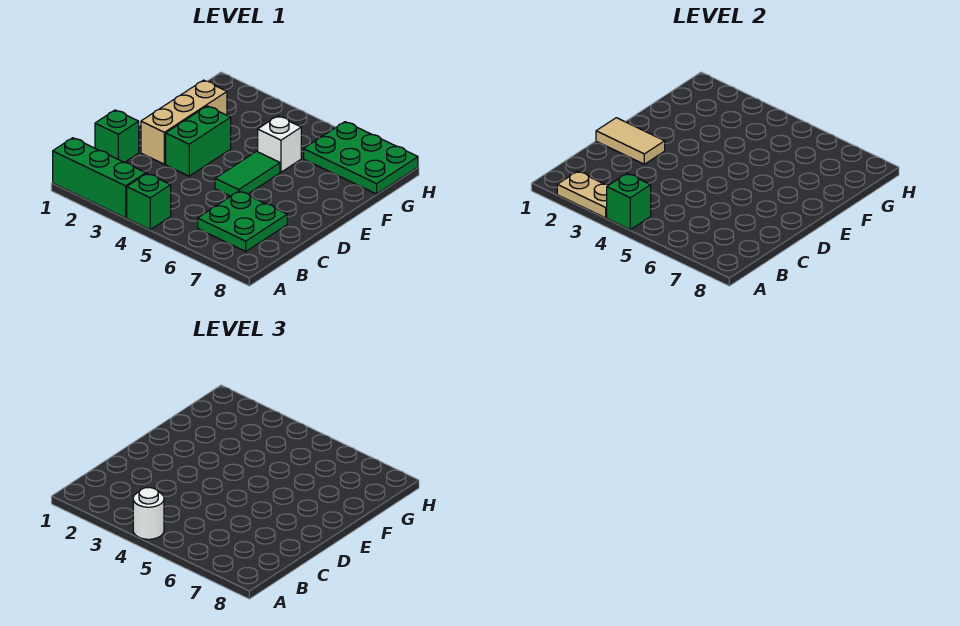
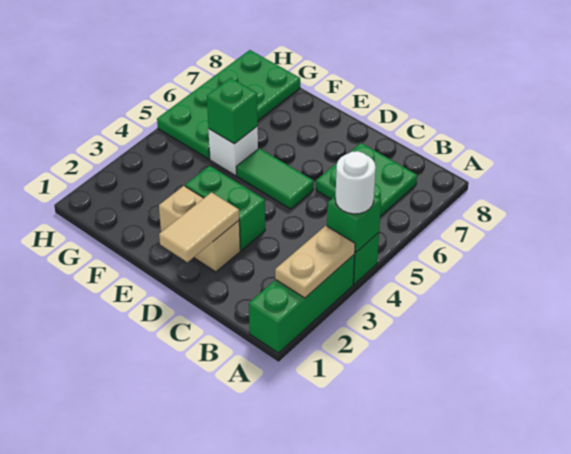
green 1x1 brick [95,110,139,163] -> green 1x1 brick moved to [207,78,258,144]
tan 1x3 brick [141,80,227,164] -> tan 1x2 brick [159,186,240,272]
green 2x3 plate [304,122,418,194] -> green 2x4 plate [157,50,300,159]

